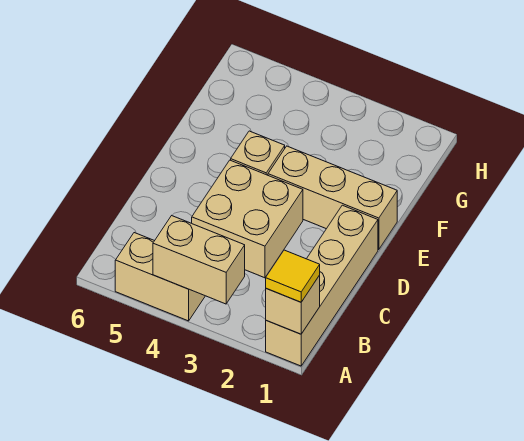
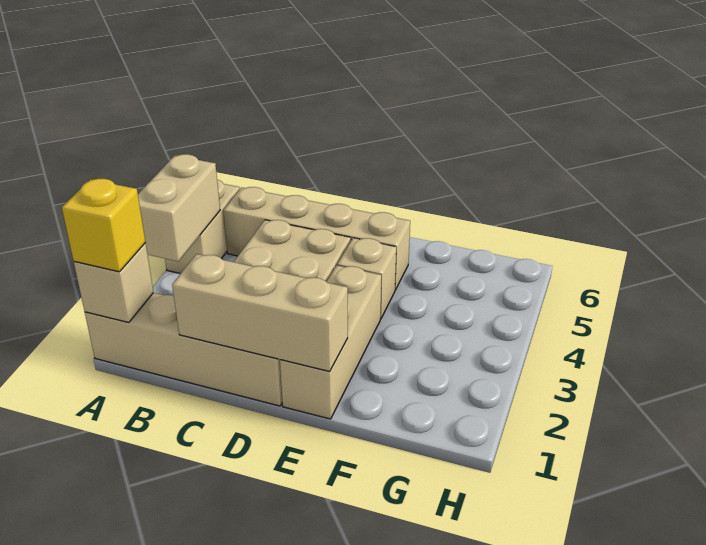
yellow 1x1 tile [266,250,320,302] -> yellow 1x1 brick [62,179,145,272]
none -> tan 1x4 brick [223,187,410,290]
none -> tan 1x3 brick [172,254,348,371]

